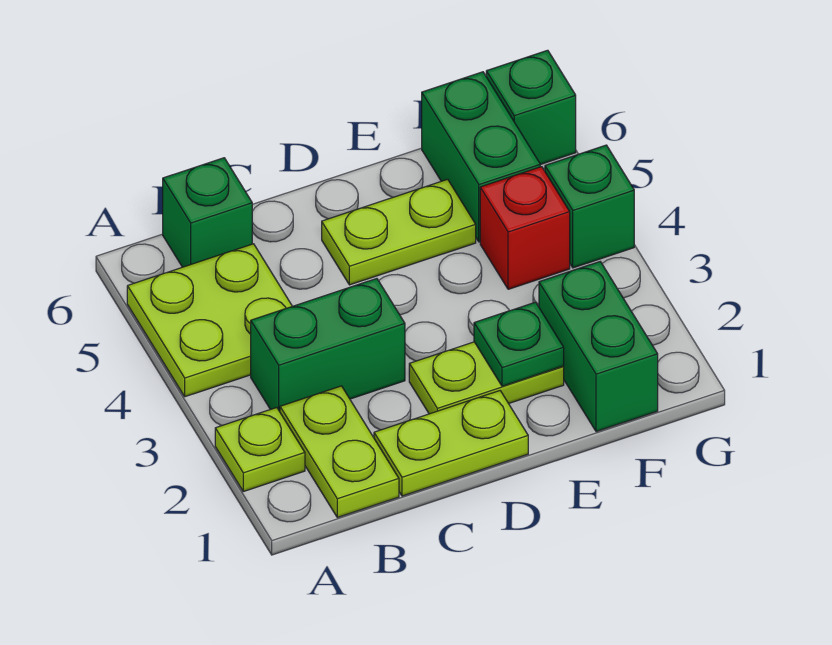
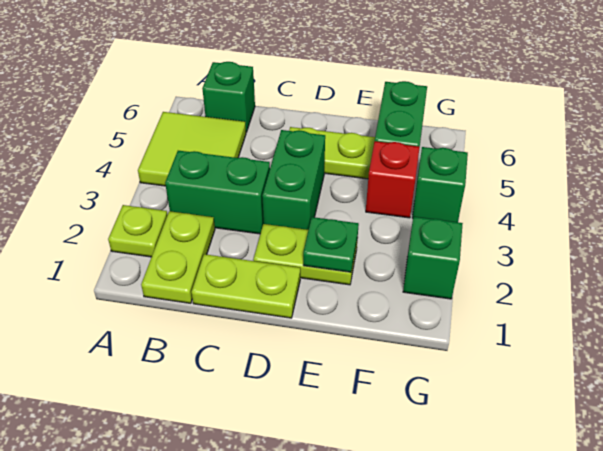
lime 2x2 plate [127,244,292,397] -> lime 2x2 tile [138,112,246,186]
green 1x2 brick [539,262,658,432] -> green 1x2 brick moved to [262,130,325,230]
green 1x1 brick [486,50,576,165] -> green 1x1 brick moved to [403,217,463,299]

